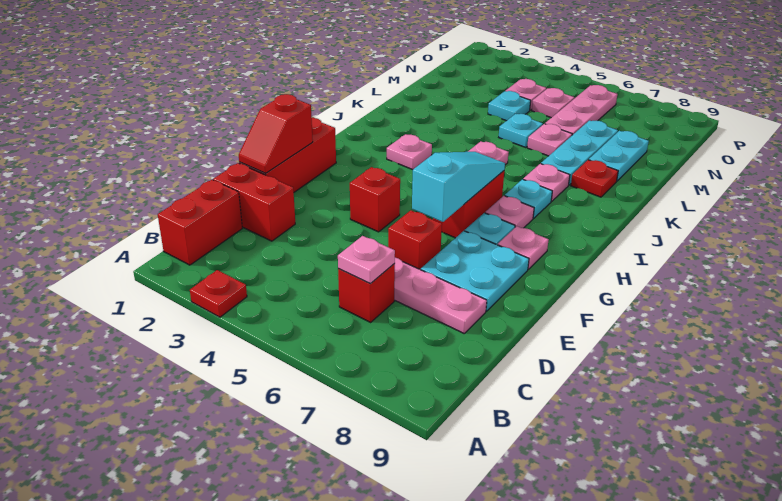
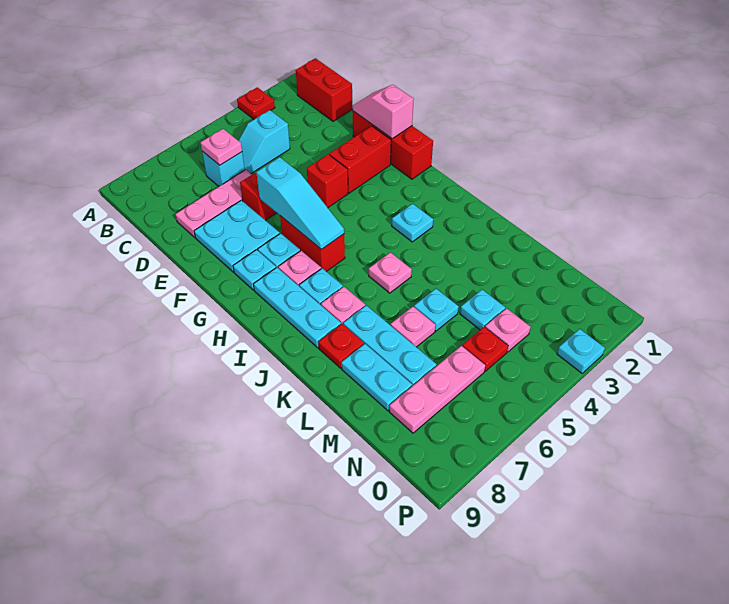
none -> cyan 1x2 slope [238,110,290,174]
red 1x1 brick [338,264,395,322] -> cyan 1x1 brick [202,151,245,186]
red 1x2 brick [213,163,295,241] -> red 1x2 brick moved to [329,126,391,193]
red 1x2 slope [239,94,313,173] -> pink 1x2 slope [352,85,414,138]
pink 1x1 plate [498,226,549,269] -> cyan 1x1 plate [233,250,276,290]
none -> cyan 1x3 plate [254,268,341,348]
pink 1x1 plate [387,134,432,170] -> cyan 1x1 plate [392,204,433,242]
pink 1x3 plate [545,85,617,135] -> pink 1x3 plate turned to [389,346,485,433]
pink 1x1 plate [532,88,574,118] -> red 1x1 plate [462,327,508,371]
none -> cyan 1x1 plate [557,329,605,373]

